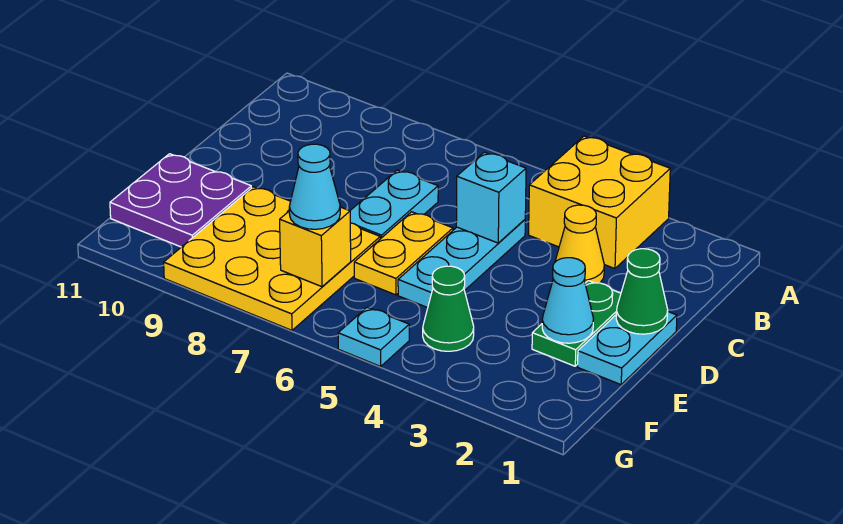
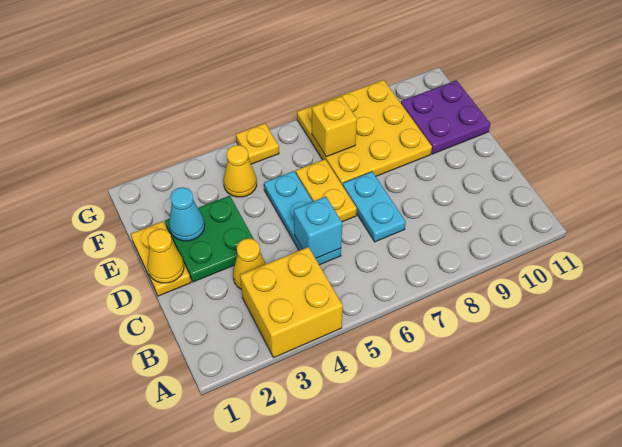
cyan 1x2 plate [578,312,677,385] -> yellow 1x2 plate [131,221,191,296]
green 1x1 cone [616,249,668,334] -> yellow 1x1 cone [147,229,184,283]
green 1x2 plate [532,281,621,366] -> green 2x2 plate [165,196,253,282]
green 1x1 cone [423,266,474,351] -> yellow 1x1 cone [223,145,257,197]
cyan 1x1 cone [289,144,340,229] -> none
cyan 1x1 plate [338,307,409,366] -> yellow 1x1 plate [236,123,279,164]

